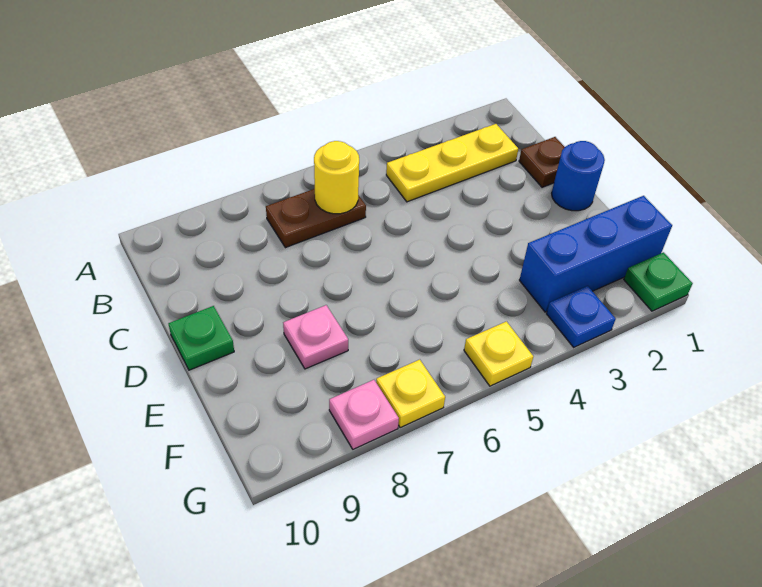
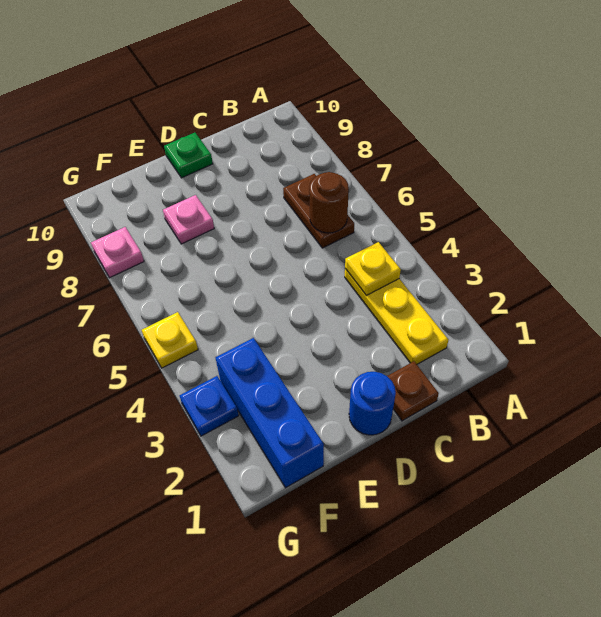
yellow 1x1 round brick [314,141,359,214] -> brown 1x1 round brick [309,172,349,233]
green 1x1 plate [624,252,693,311] -> none
yellow 1x1 plate [376,360,445,428] -> yellow 1x1 plate moved to [345,242,401,295]

